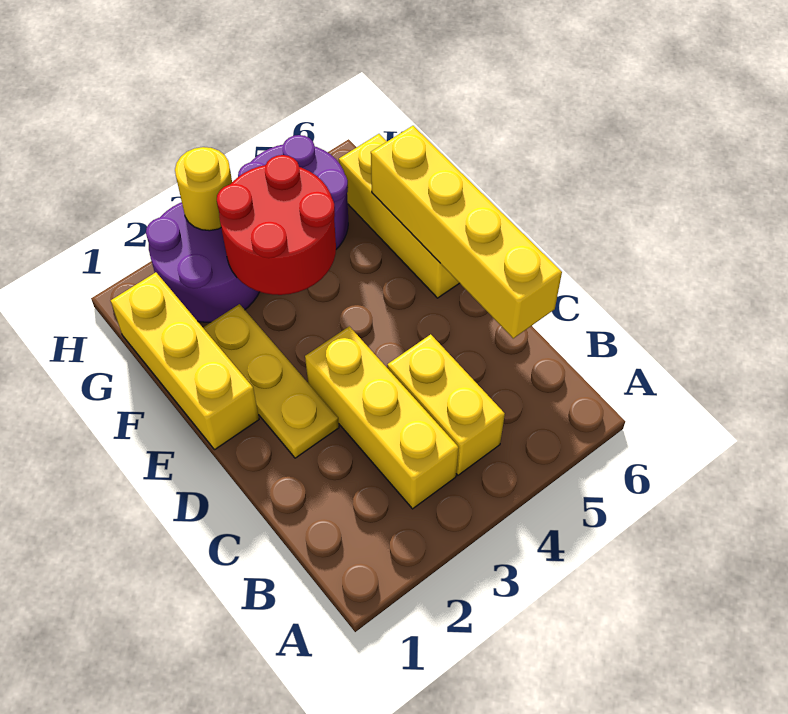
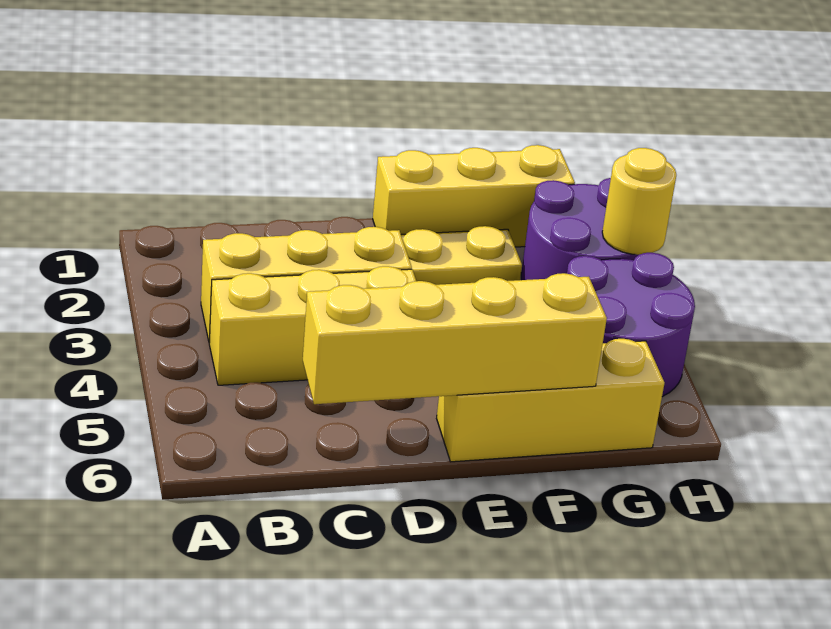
yellow 1x2 brick [387,334,505,475] -> yellow 1x3 brick [209,266,416,385]
red 2x2 round brick [217,155,336,295] -> none

